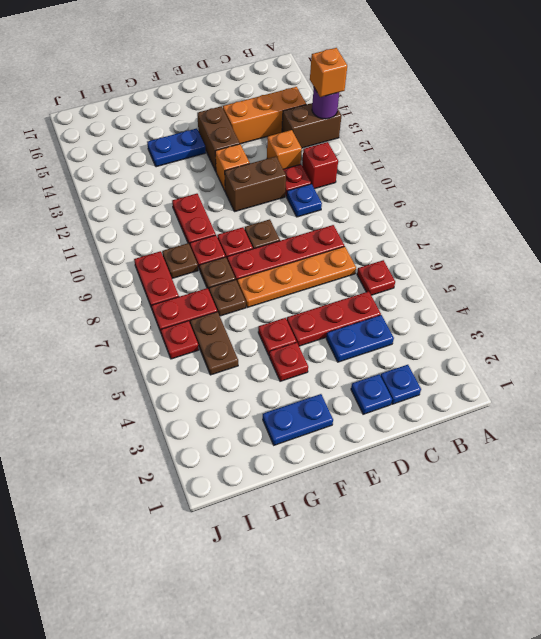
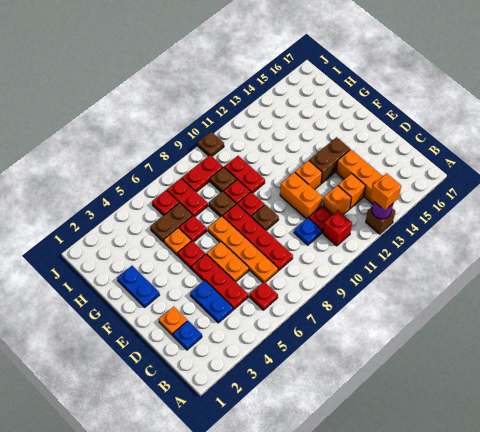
brown 1x2 brick [282,103,342,148] -> brown 1x1 brick [366,207,395,234]
none -> orange 1x1 brick [338,174,365,208]
blue 1x1 plate [351,374,392,414] -> orange 1x1 plate [159,307,187,336]
none -> orange 1x2 plate [207,242,249,282]
brown 1x2 brick [225,156,286,212] -> orange 1x2 brick [280,172,323,219]
red 1x1 plate [269,342,308,381] -> red 1x1 plate moved to [179,215,207,242]
blue 1x2 plate [147,128,206,167] -> none
none -> orange 1x1 plate [164,228,191,255]
brown 1x1 plate [209,279,246,316] -> brown 1x1 plate moved to [198,132,224,156]
red 1x2 plate [172,194,216,245] -> red 1x2 plate turned to [224,156,265,193]

